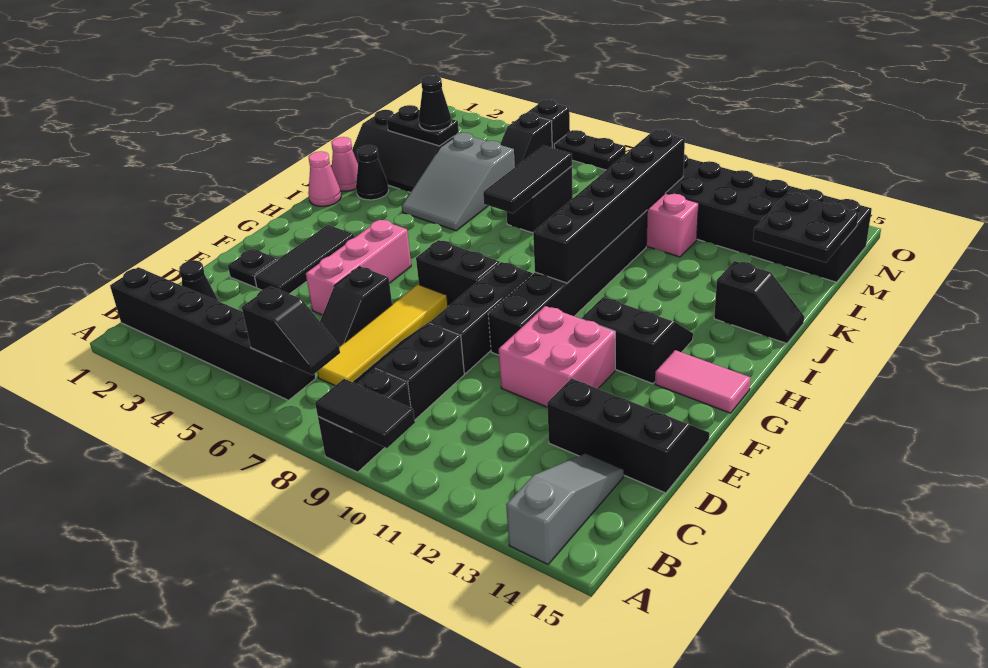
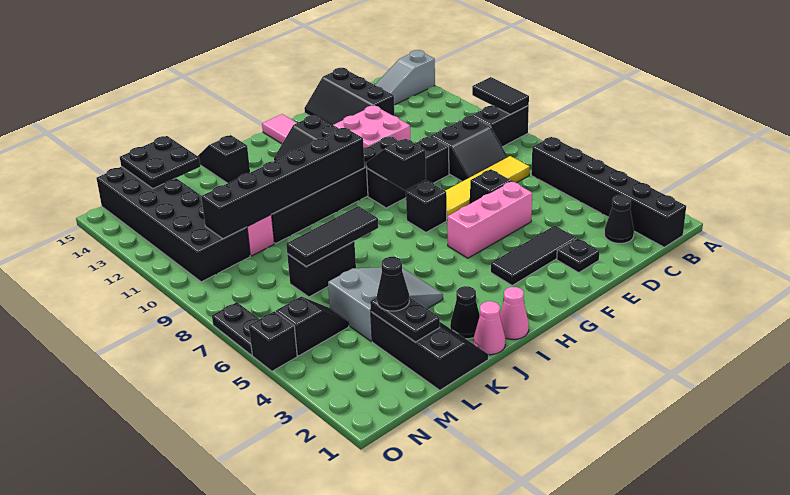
black 1x2 slope [242,286,340,375] -> black 1x2 slope moved to [366,139,426,190]
black 1x2 brick [416,240,500,306] -> black 1x1 brick [406,181,447,232]

